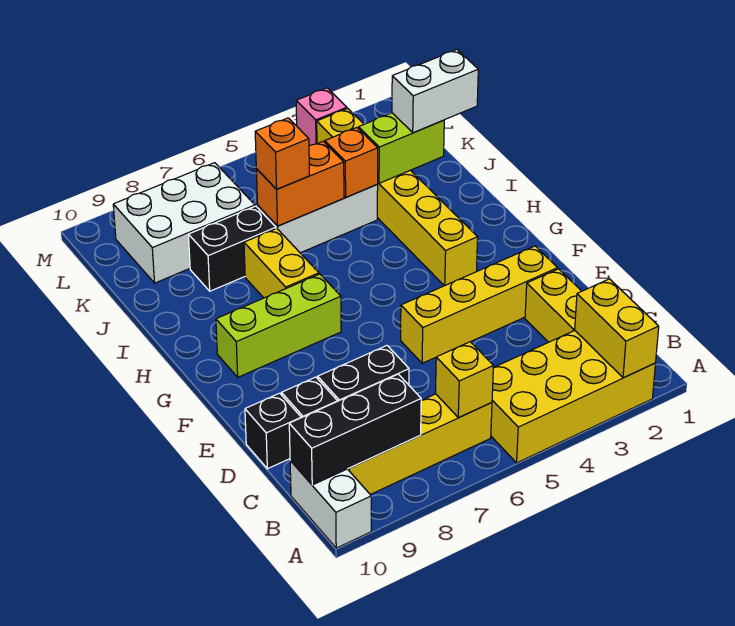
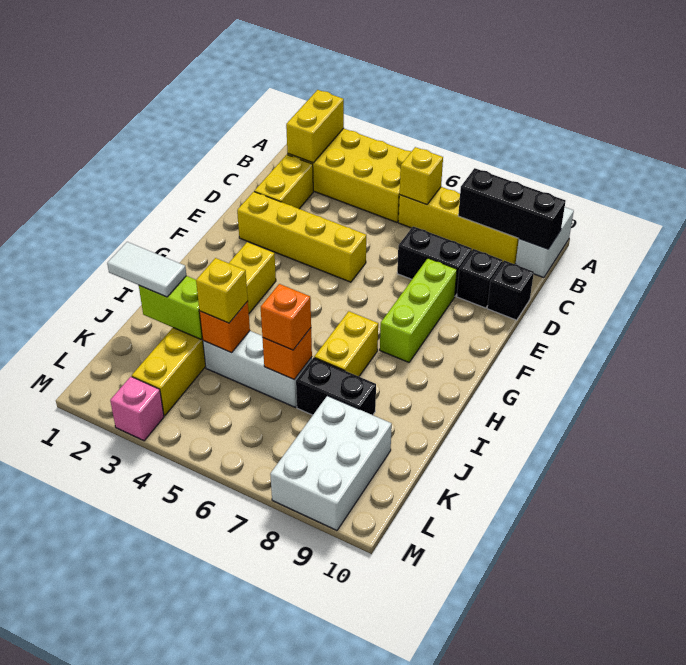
lime 1x3 brick [216,274,341,377] -> lime 1x3 brick turned to [380,258,457,362]
white 1x2 brick [392,50,478,133] -> white 1x2 tile [107,242,186,297]
none -> yellow 1x1 brick [196,258,248,323]
orange 1x2 brick [256,141,344,226] -> orange 1x1 brick [263,328,312,379]
white 2x3 brick [113,163,255,283] -> white 2x3 brick turned to [270,396,392,530]

